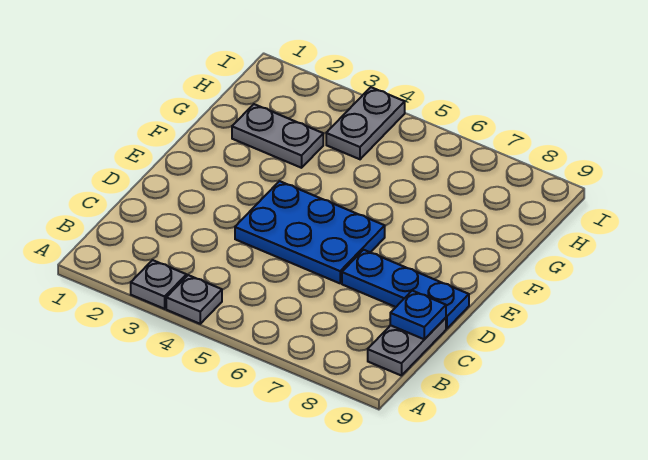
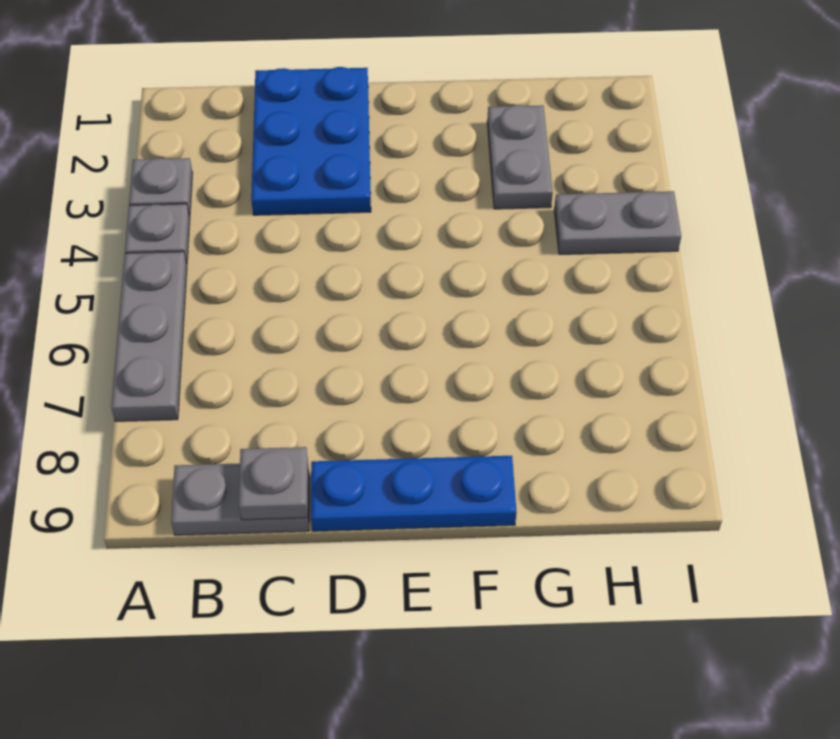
none -> grey 1x3 plate [111,252,187,421]
blue 1x1 plate [390,291,446,339] -> grey 1x1 plate [239,447,308,520]
blue 2x3 plate [235,181,385,283] -> blue 2x3 plate moved to [251,67,371,215]
blue 1x3 plate [342,250,469,328] -> blue 1x3 plate turned to [311,456,516,531]

